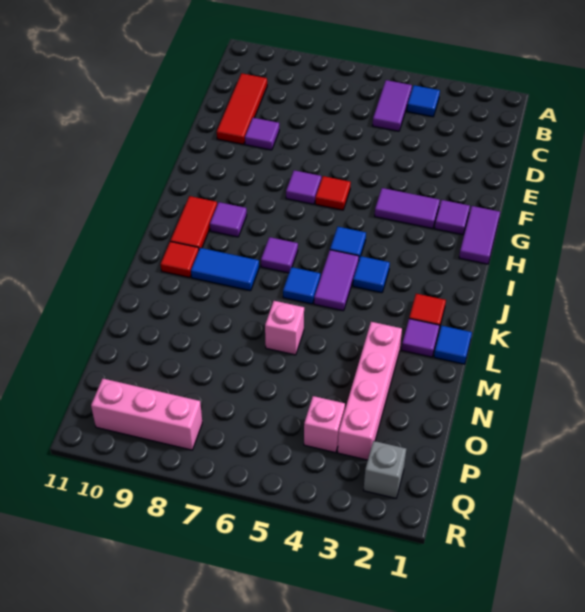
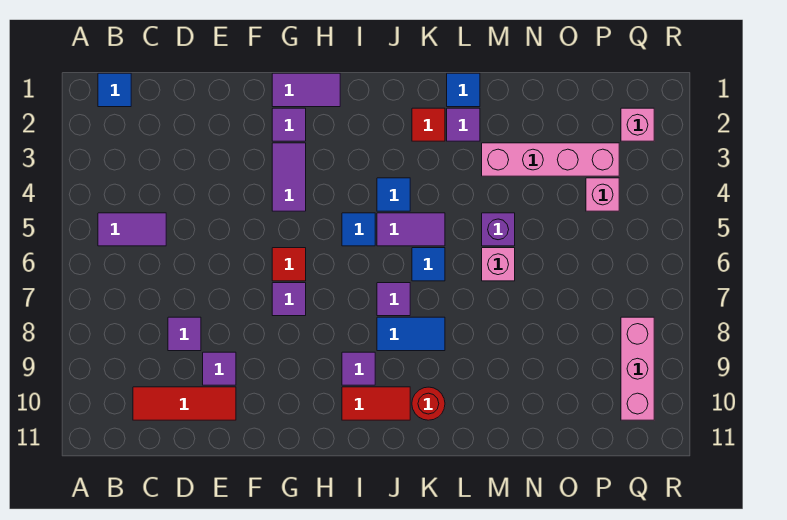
blue 1x1 tile [407,85,440,117] -> blue 1x1 tile moved to [98,73,131,107]
none -> purple 1x1 tile [168,317,201,351]
blue 1x2 tile [191,248,259,291] -> blue 1x2 tile turned to [377,317,445,351]
red 1x1 tile [161,241,199,278] -> red 1x1 round brick [412,387,445,420]
none -> purple 1x1 brick [482,213,515,246]
grey 1x1 brick [363,441,406,498] -> pink 1x1 brick [621,108,654,141]

